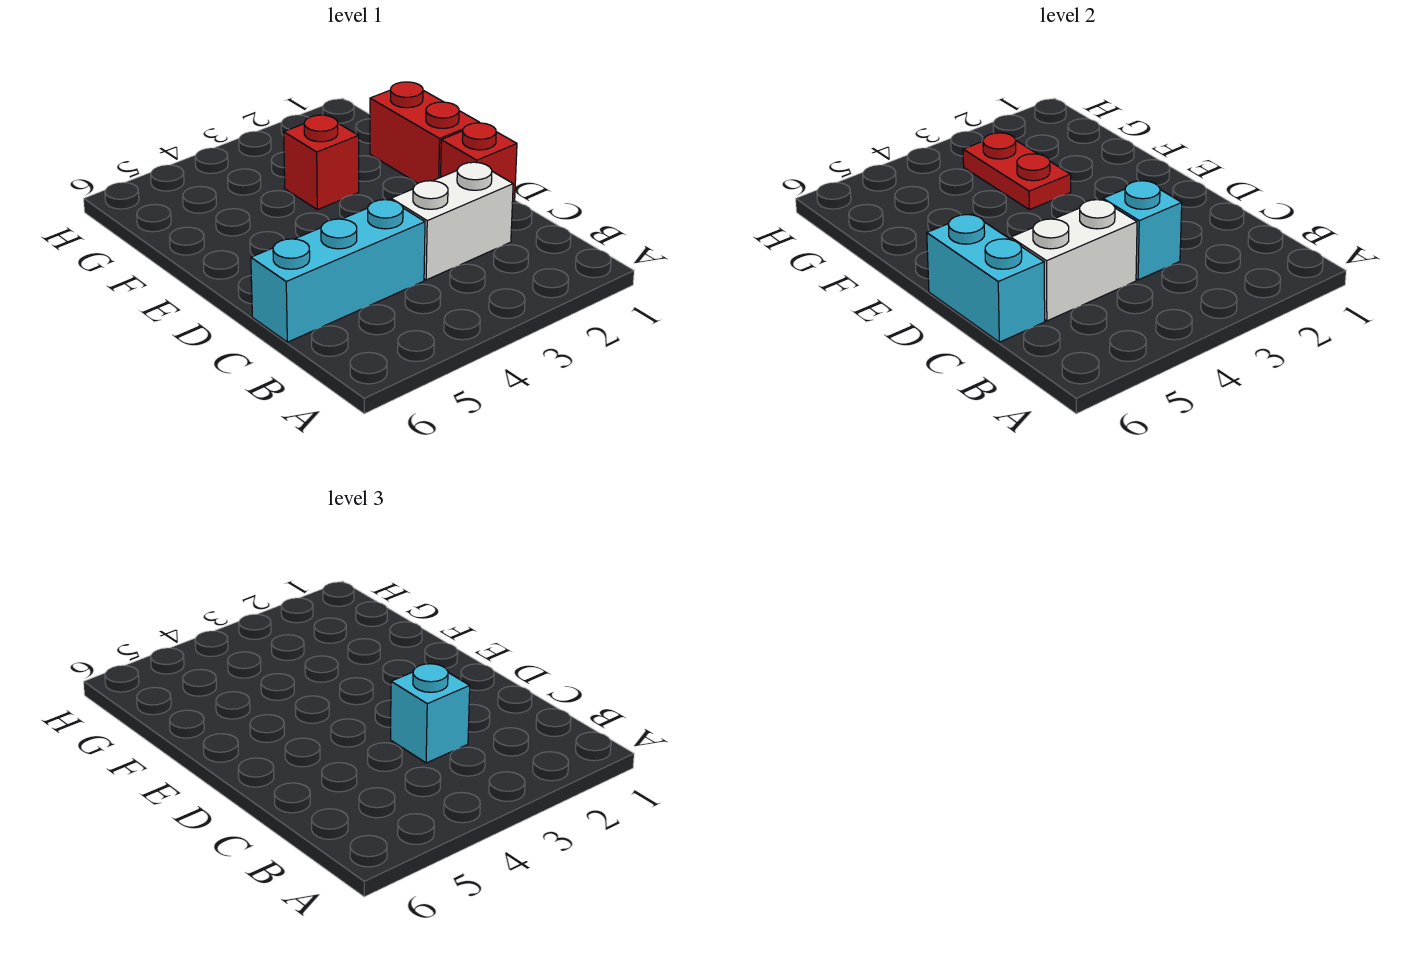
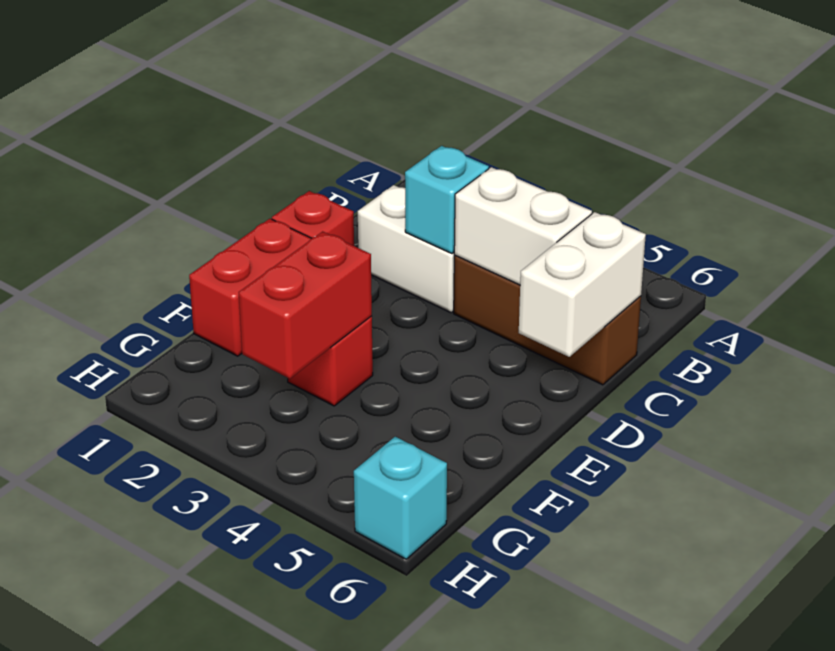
cyan 1x1 brick [391,664,470,763] -> cyan 1x1 brick moved to [354,437,447,559]
cyan 1x3 brick [251,199,425,342] -> brown 1x3 brick [454,255,641,385]
cyan 1x2 brick [927,214,1045,342] -> white 1x2 brick [519,212,646,357]
red 1x2 plate [963,133,1071,210] -> red 1x2 brick [239,231,372,379]

